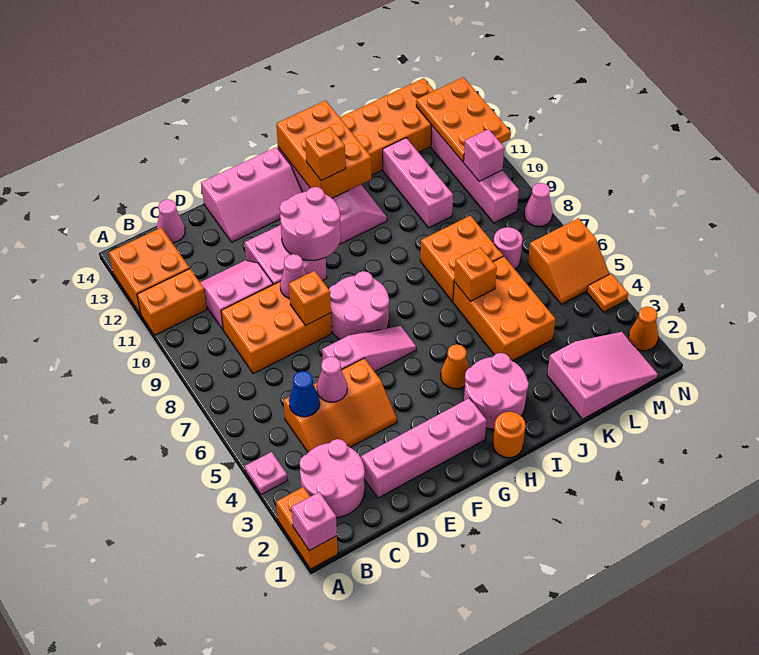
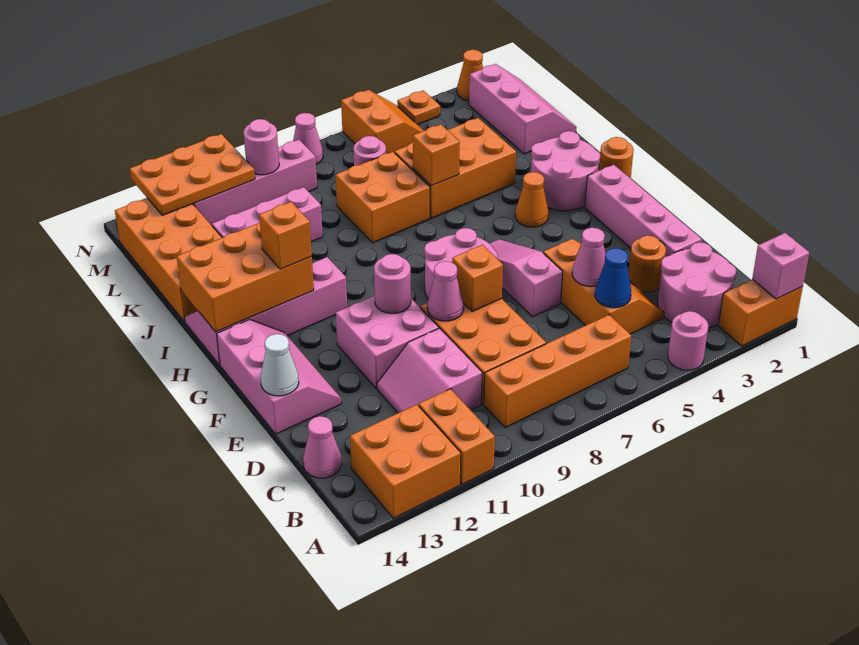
pink 1x1 plate [245,452,288,495] -> pink 1x1 round brick [668,311,709,370]
none -> orange 1x4 brick [484,315,631,428]
none -> orange 1x1 round brick [629,235,666,292]
none -> white 1x1 cone [261,334,299,396]
pink 2x2 round brick [280,187,341,260] -> pink 1x1 round brick [374,254,411,314]
pink 2x3 slope [547,332,658,419] -> pink 2x3 slope turned to [469,64,577,154]
pink 1x1 brick [464,129,504,181] -> pink 1x1 round brick [244,119,279,175]

